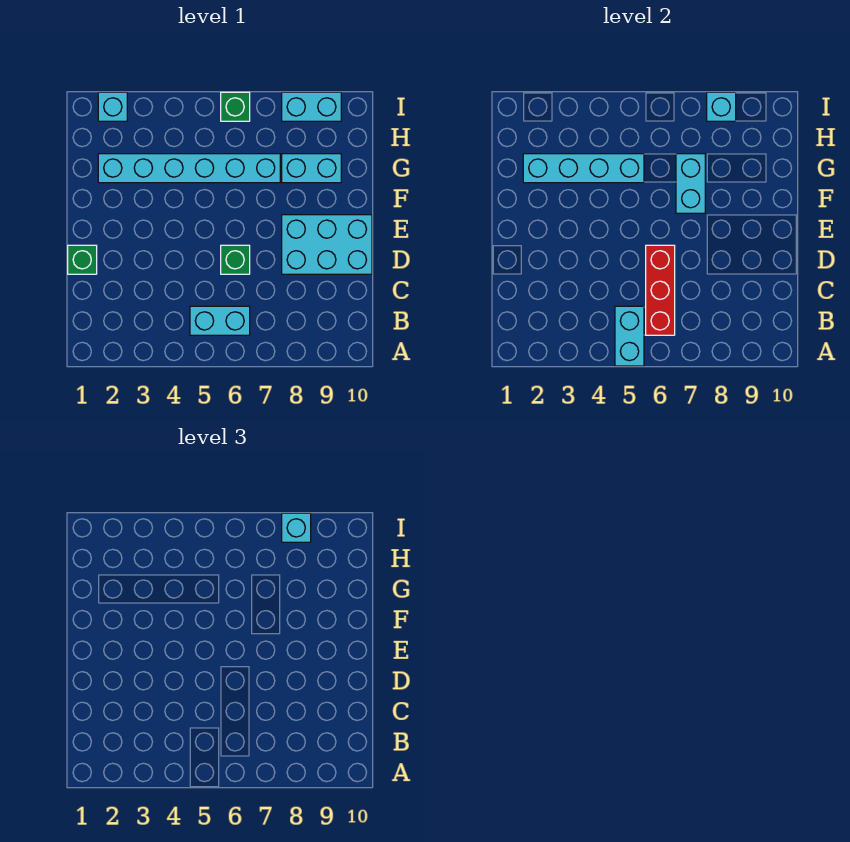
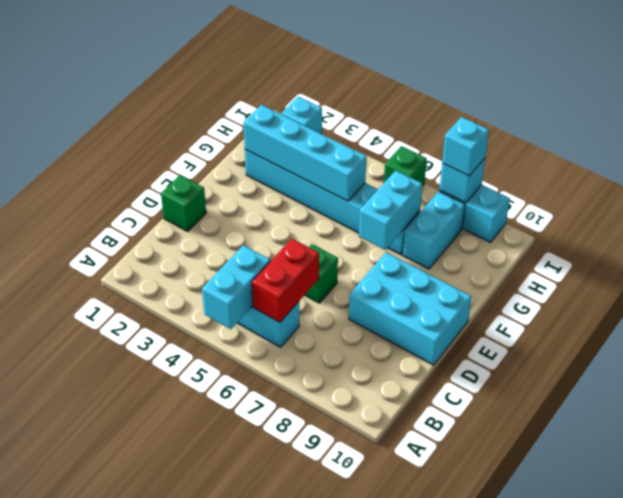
red 1x3 brick [646,245,675,335] -> red 1x2 brick [252,239,319,322]
cyan 1x2 brick [282,154,341,183] -> cyan 1x2 brick turned to [403,191,465,269]

